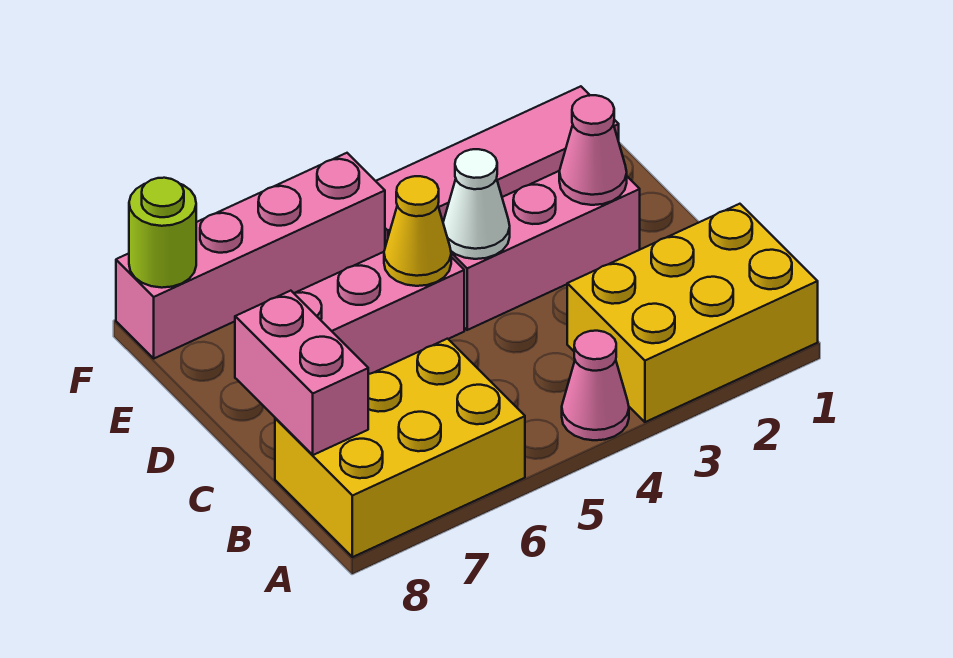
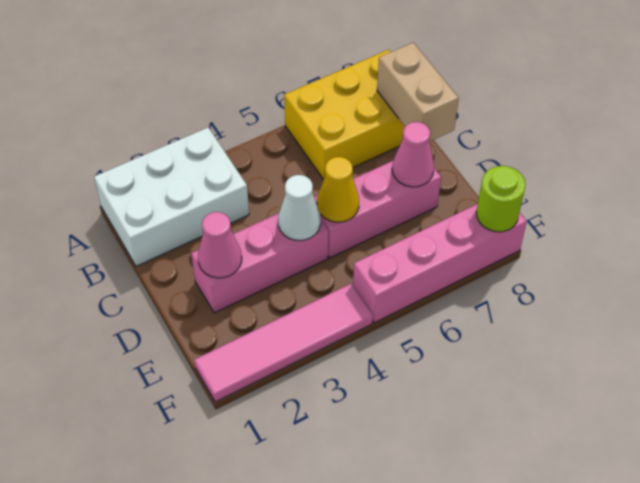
yellow 2x3 brick [567,204,818,422] -> white 2x3 brick [94,127,249,266]
pink 1x1 cone [562,331,629,440] -> pink 1x1 cone moved to [392,122,434,187]
pink 1x2 brick [235,291,368,455] -> tan 1x2 brick [377,42,459,142]

